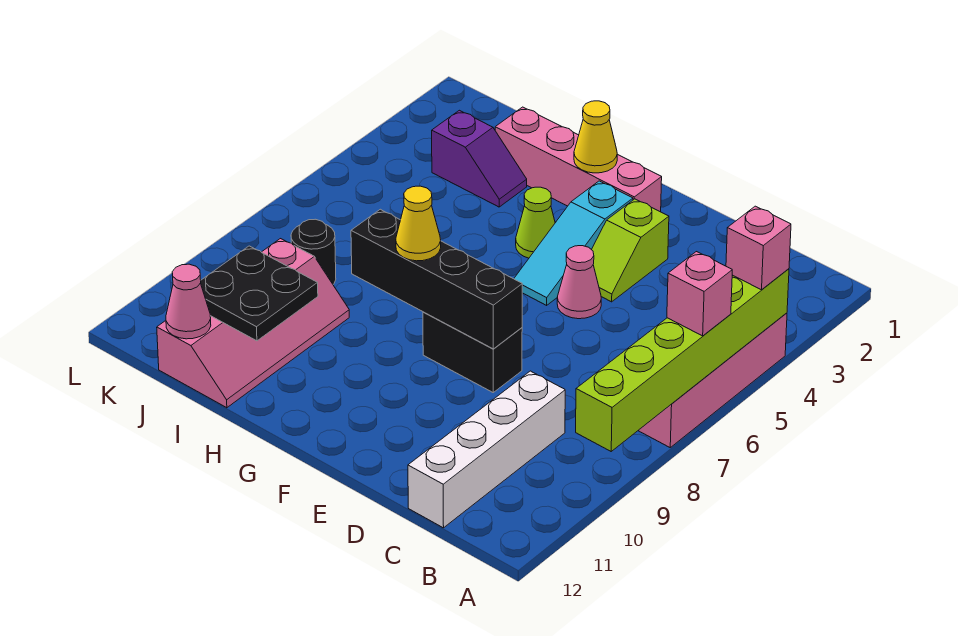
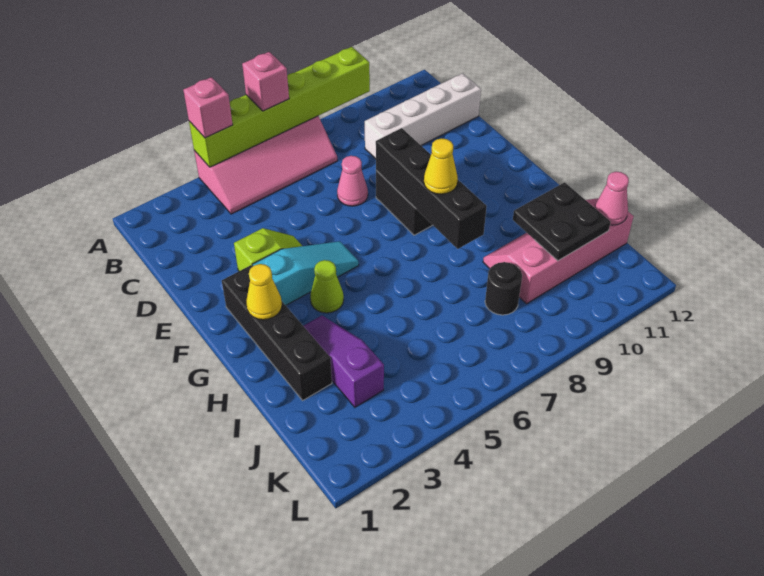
pink 1x1 cone [557,246,601,319] -> pink 1x1 cone moved to [337,156,368,206]
pink 1x4 brick [495,107,662,212] -> black 1x4 brick [222,265,332,400]
purple 1x2 slope [432,110,527,207] -> purple 1x3 slope [304,316,384,407]

